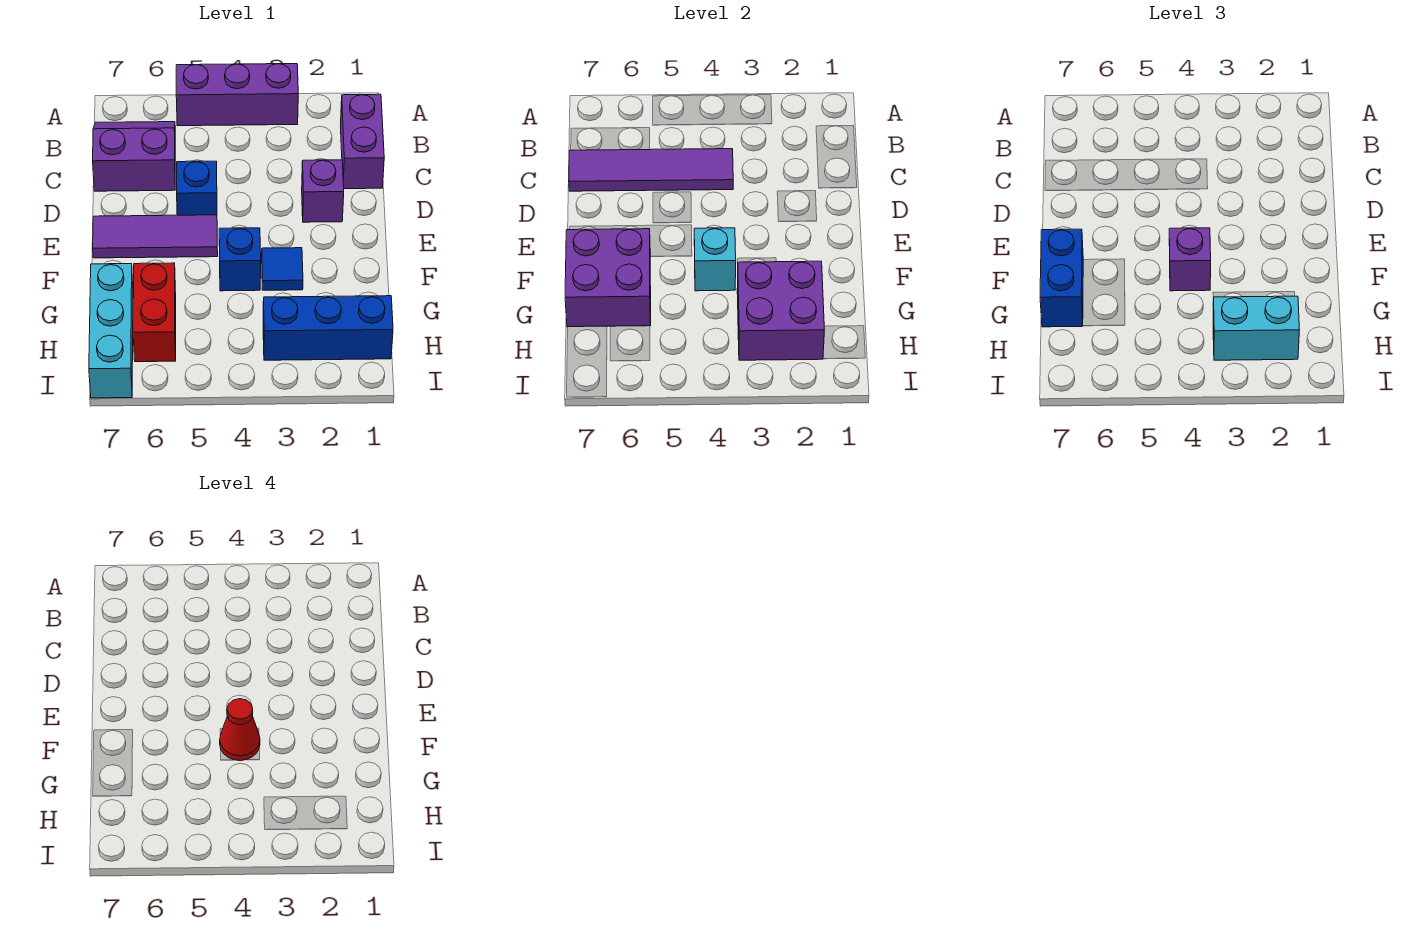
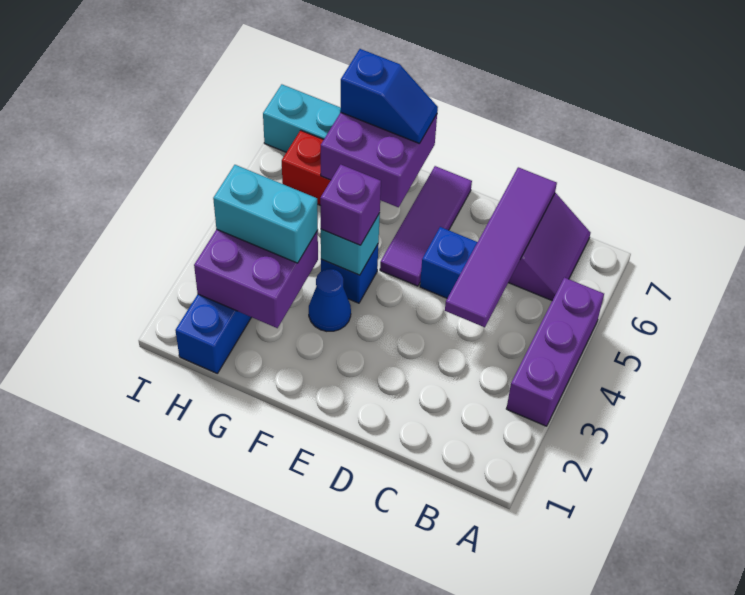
purple 1x2 brick [340,94,384,189] -> none
purple 1x1 brick [302,160,344,222] -> none
blue 1x1 tile [262,248,303,290] -> blue 1x1 cone [309,269,351,331]
red 1x1 cone [220,699,260,761] -> none
blue 1x2 brick [1040,229,1083,327] -> blue 1x2 slope [340,49,438,144]
cyan 1x2 brick [1213,296,1299,360] -> cyan 1x2 brick turned to [213,165,318,263]

